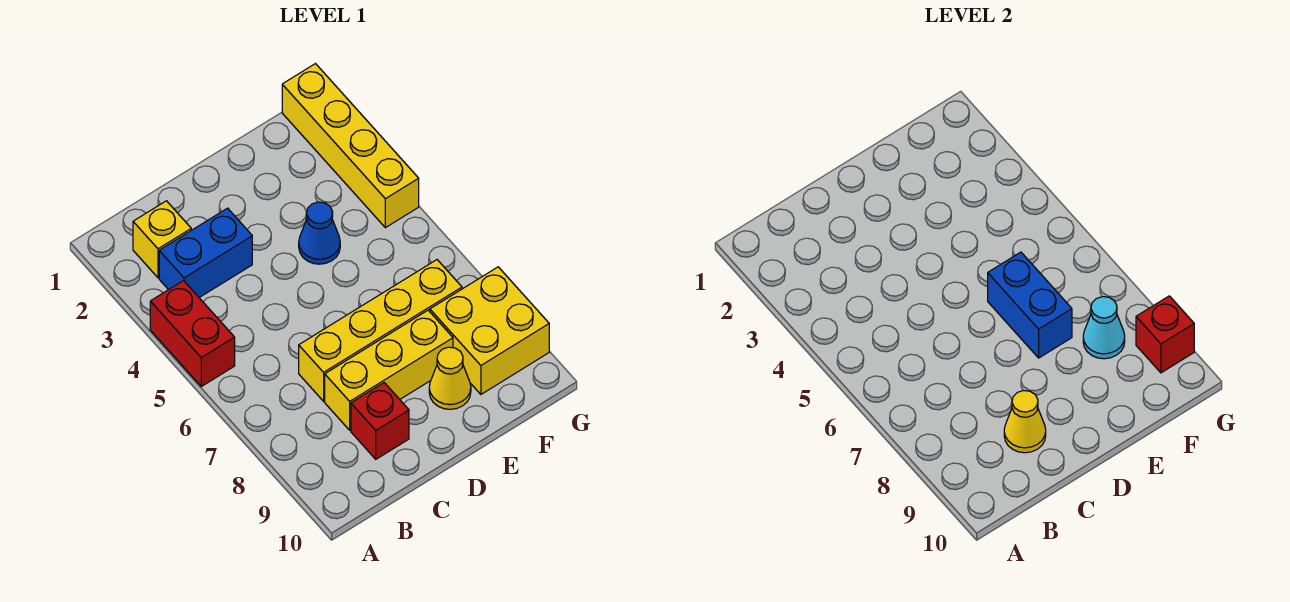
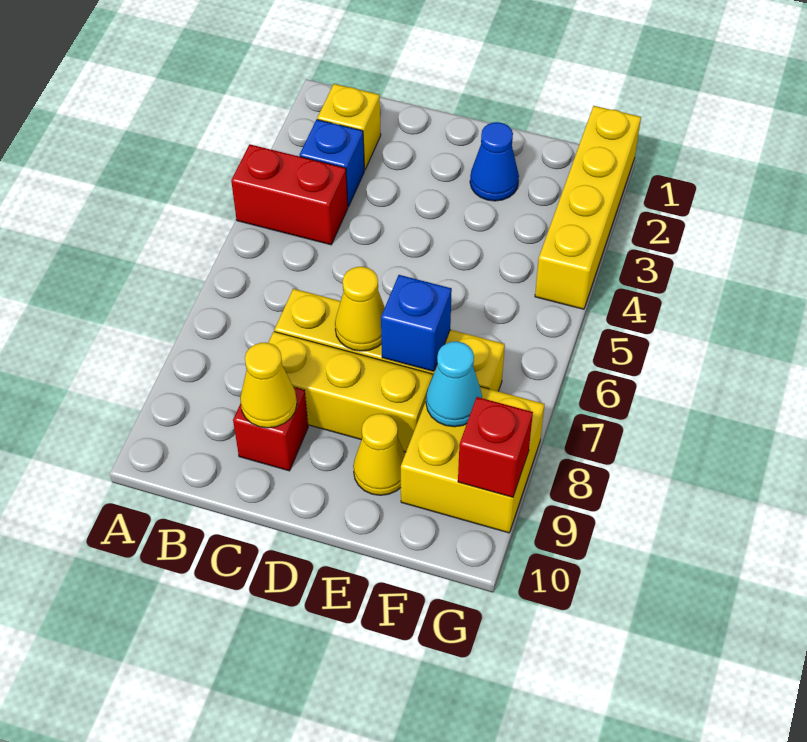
red 1x2 brick [150,281,235,386] -> red 1x2 brick turned to [231,144,348,245]
blue 1x2 brick [159,208,252,297] -> blue 1x1 brick [300,120,364,207]
none -> yellow 1x1 cone [335,267,385,351]
blue 1x1 cone [299,202,340,264] -> blue 1x1 cone moved to [470,122,519,201]
blue 1x2 brick [988,252,1072,358] -> blue 1x1 brick [381,275,452,372]

